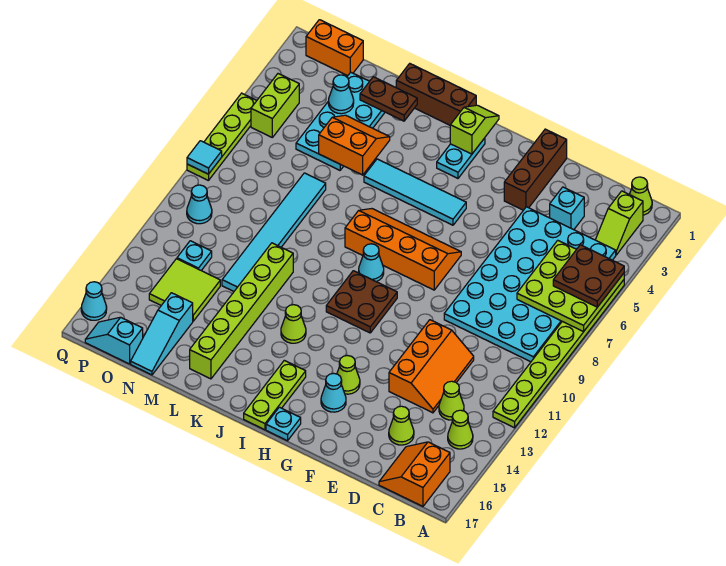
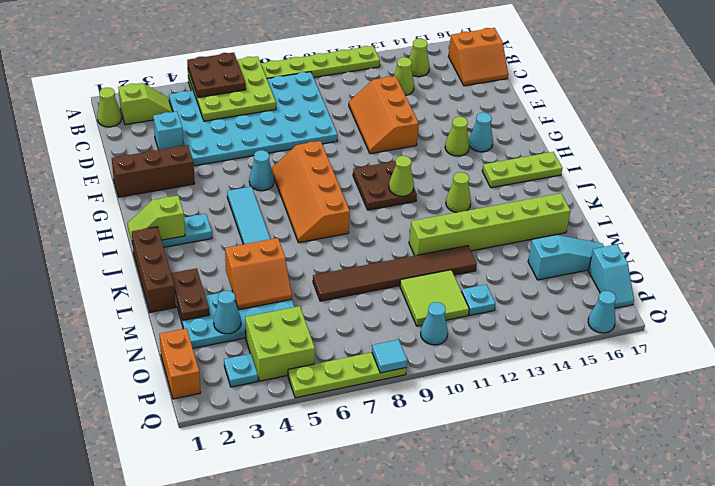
orange 2x3 slope [389,320,474,413] -> orange 2x3 slope turned to [349,76,419,154]
lime 1x1 cone [389,406,414,445] -> lime 1x1 cone moved to [389,156,414,196]
cyan 1x1 plate [266,407,301,441] -> cyan 1x1 plate moved to [224,354,258,387]
cyan 1x1 cone [359,244,384,282] -> cyan 1x1 cone moved to [249,150,274,191]
orange 2x2 slope [319,115,390,175] -> orange 2x2 slope turned to [225,238,292,310]
cyan 1x6 tile [222,173,326,291] -> brown 1x6 tile [313,246,477,301]
lime 2x2 tile [149,259,220,321] -> lime 2x2 tile moved to [400,270,469,326]
lime 1x2 brick [251,74,299,137] -> lime 2x2 brick [245,306,315,381]

